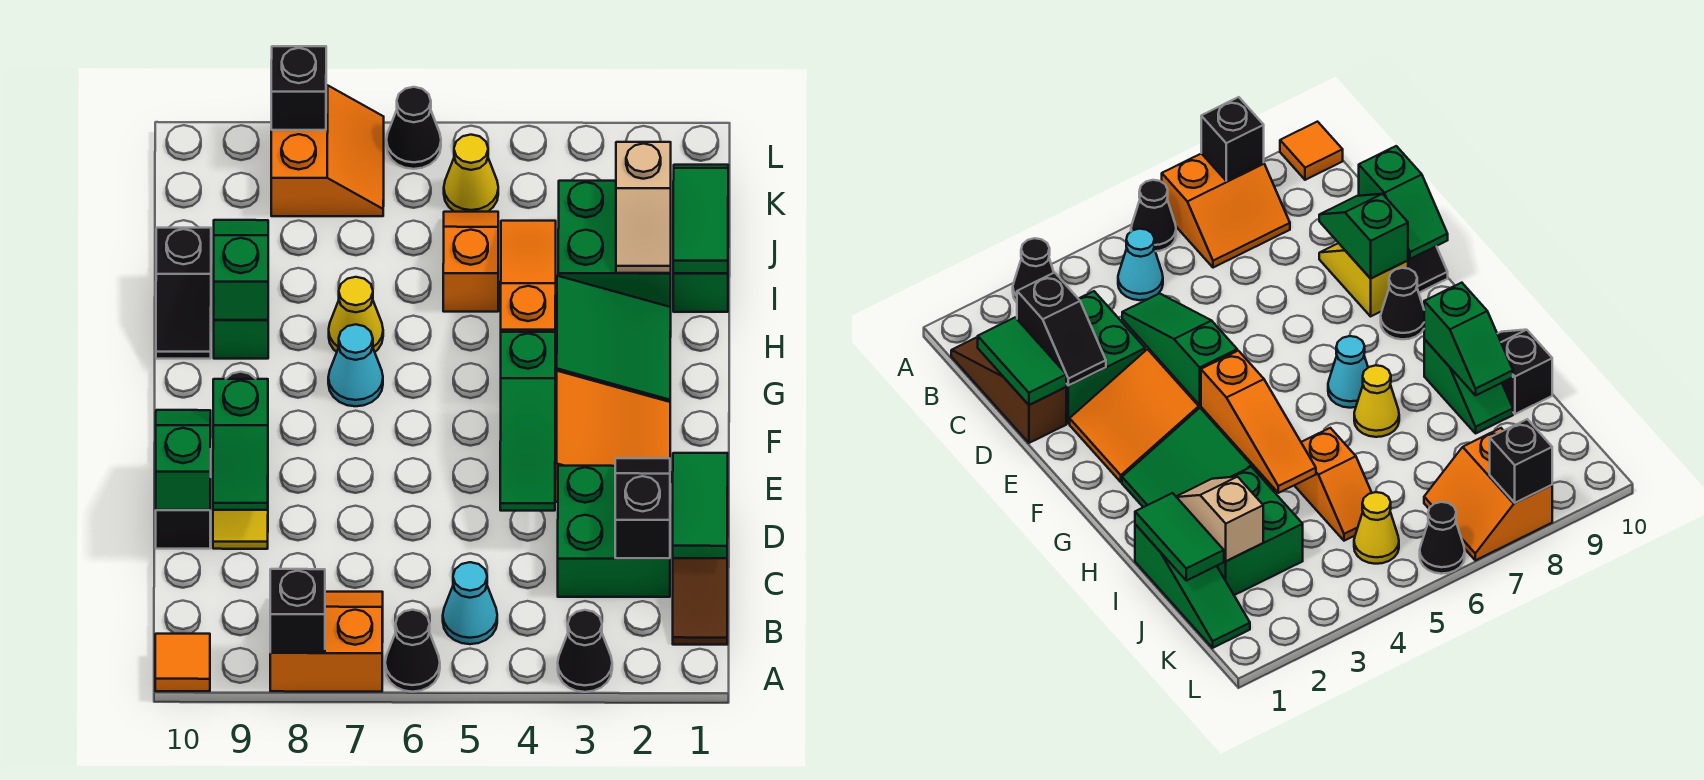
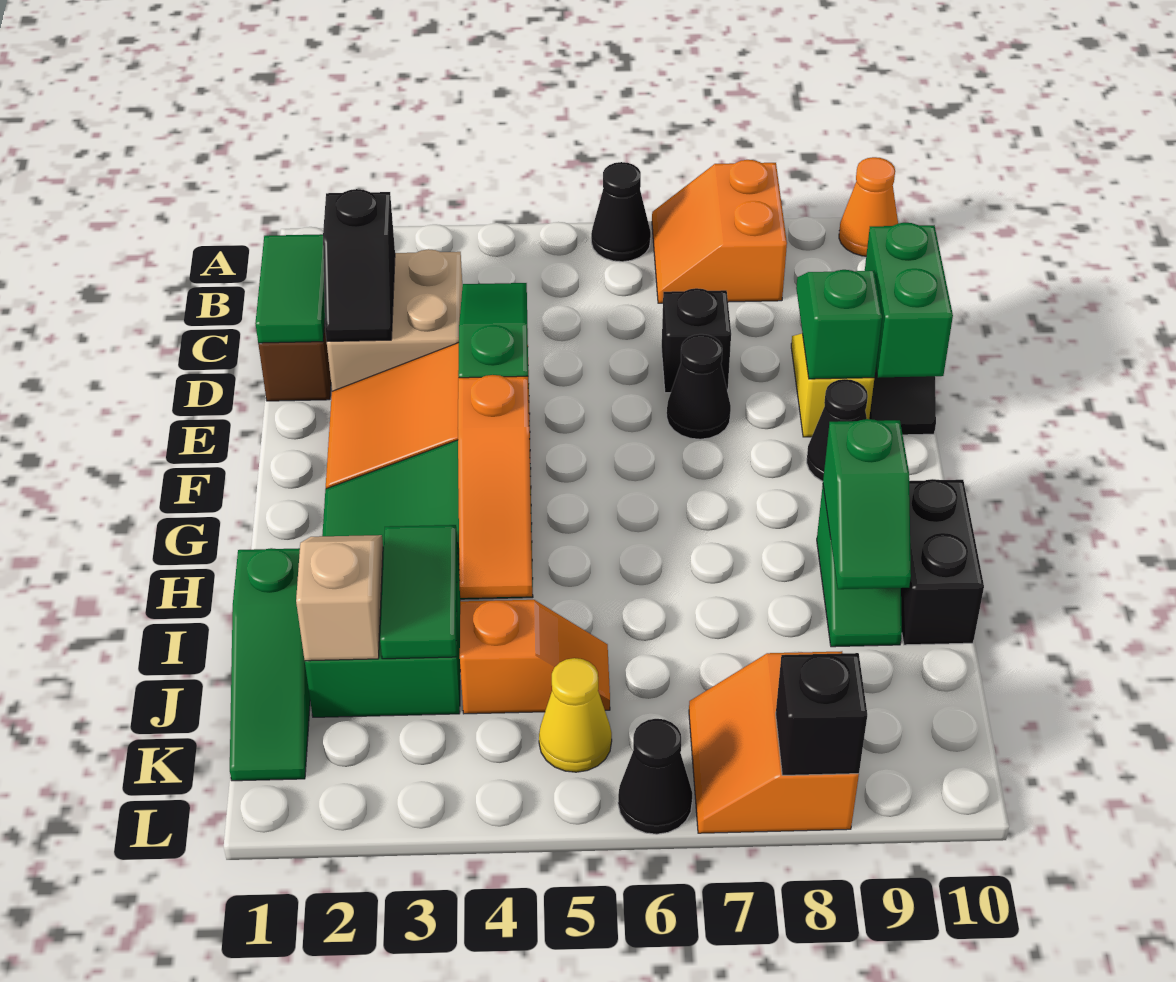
black 1x1 cone [558,610,612,692] -> black 1x1 cone moved to [667,334,731,439]
orange 2x2 slope [270,592,383,692] -> orange 2x2 slope turned to [652,160,787,303]
black 1x1 brick [270,569,325,653] -> black 1x1 brick moved to [662,288,731,393]
orange 1x1 tile [155,634,210,691] -> orange 1x1 cone [839,157,898,256]
cyan 1x1 cone [443,562,497,644] -> none
green 2x2 brick [558,466,670,597] -> tan 2x2 brick [327,249,462,391]
green 1x2 slope [156,410,211,510] -> green 1x2 brick [865,223,953,378]
cyan 1x1 cone [328,324,383,406] -> none
yellow 1x1 cone [329,277,383,352] -> none
black 1x2 slope [156,228,211,359] -> black 1x2 brick [901,479,984,645]
green 1x2 tile [673,168,728,273] -> green 1x2 tile moved to [380,525,457,659]
orange 1x2 slope [443,212,498,312] -> orange 1x2 slope turned to [460,600,610,714]

